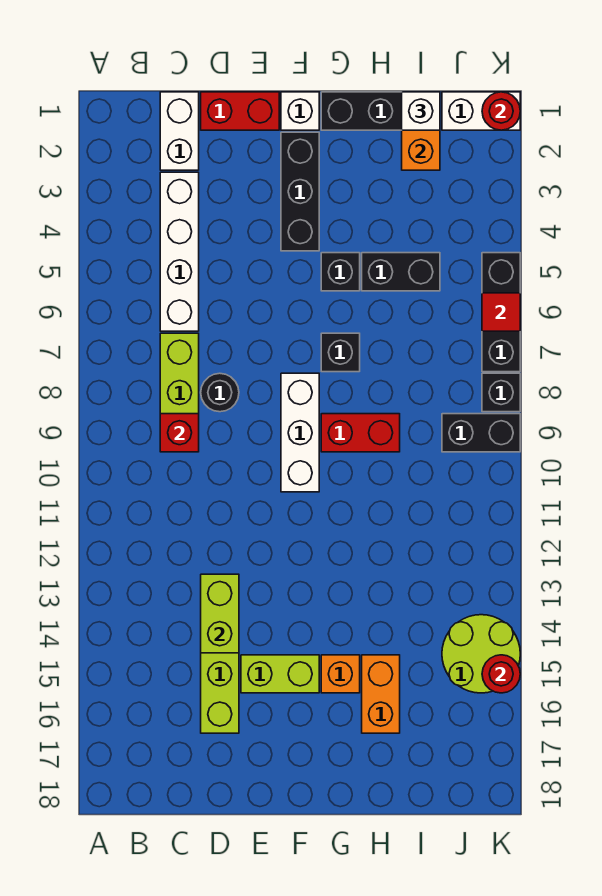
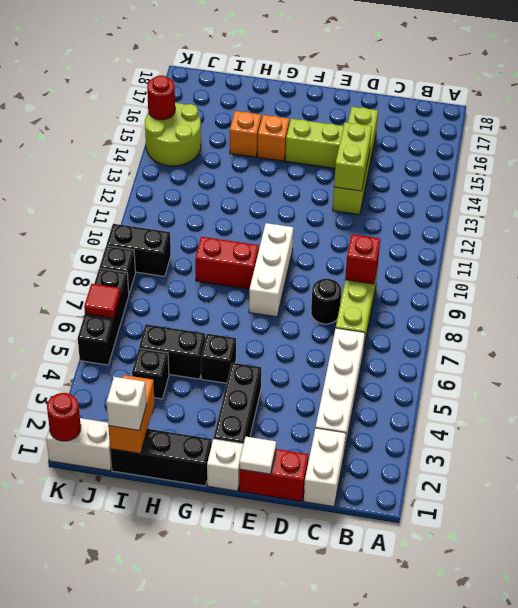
none -> white 1x1 tile [240,437,276,474]
black 1x1 brick [321,333,360,372] -> black 1x1 brick moved to [132,349,169,399]
orange 1x2 brick [362,655,400,733] -> orange 1x1 brick [230,111,261,157]

